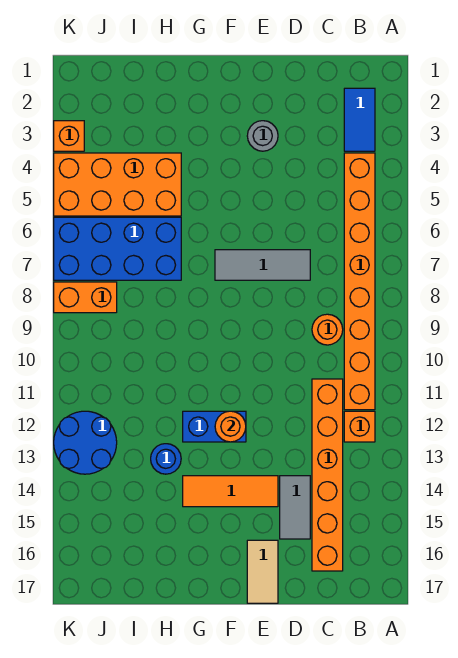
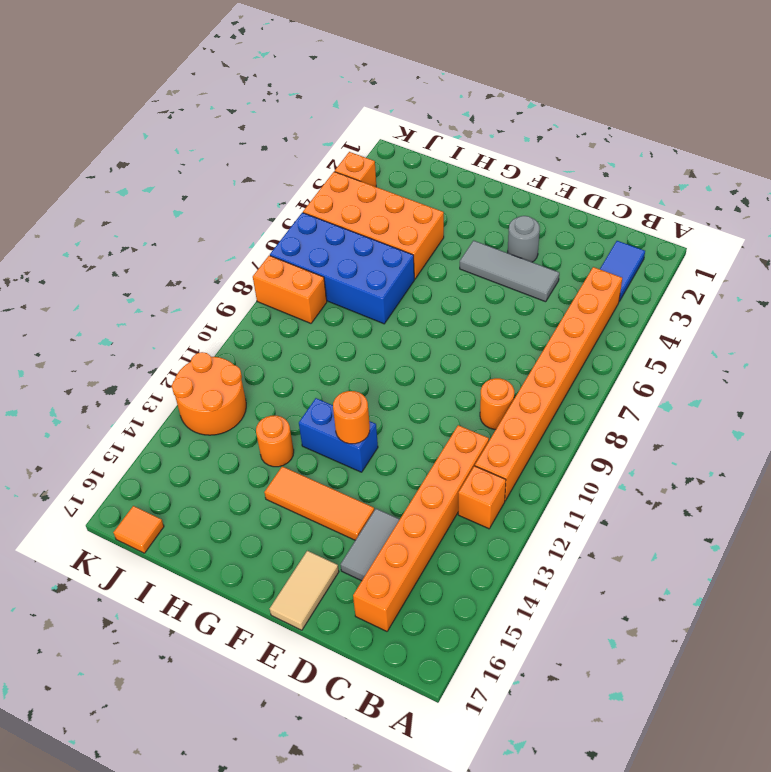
grey 1x3 tile [215,250,310,280] -> grey 1x3 tile moved to [460,241,559,302]
blue 1x1 round brick [151,444,181,474] -> orange 1x1 round brick [256,416,294,467]
blue 2x2 round brick [54,411,117,474] -> orange 2x2 round brick [172,352,246,435]
none -> orange 1x1 tile [113,506,164,553]

